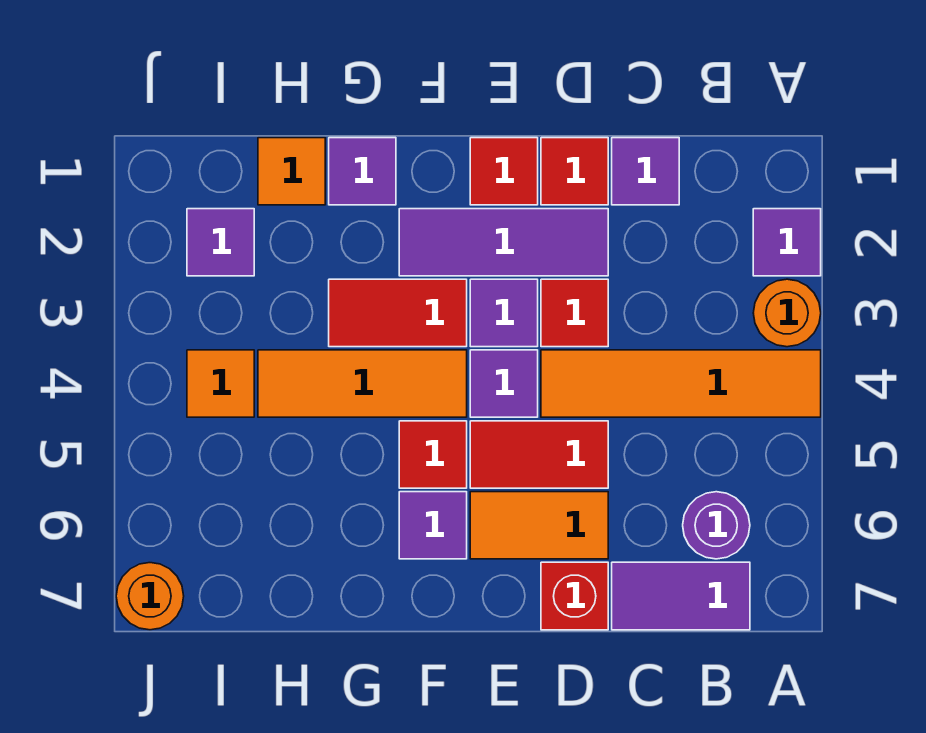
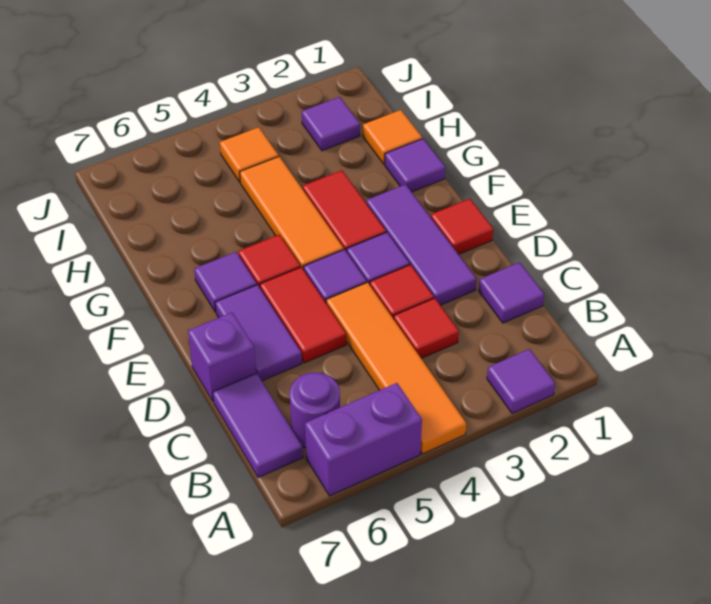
orange 1x1 round brick [753,279,821,347] -> none
none -> purple 1x2 brick [305,383,422,496]
red 1x1 tile [541,138,608,205] -> red 1x1 tile moved to [394,298,459,358]
orange 1x2 tile [470,492,608,559] -> purple 1x2 tile [215,285,302,381]
red 1x1 brick [541,562,608,630] -> purple 1x1 brick [188,313,256,401]
orange 1x1 round brick [116,563,184,630] -> none

